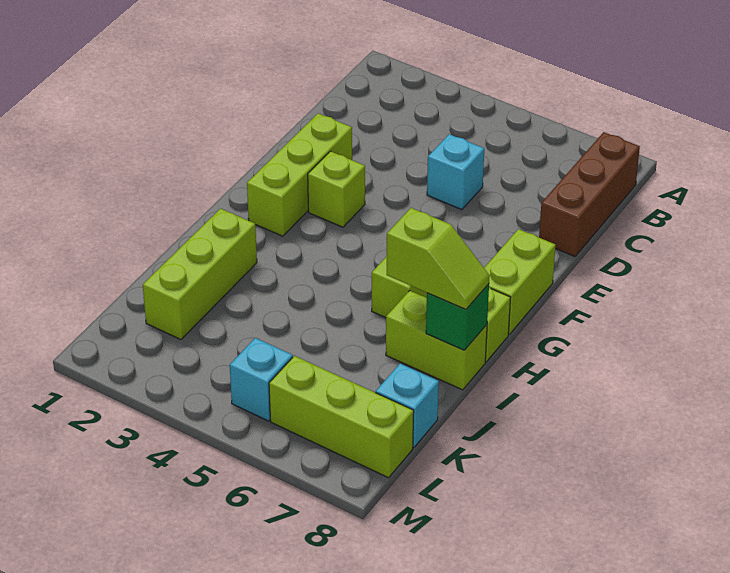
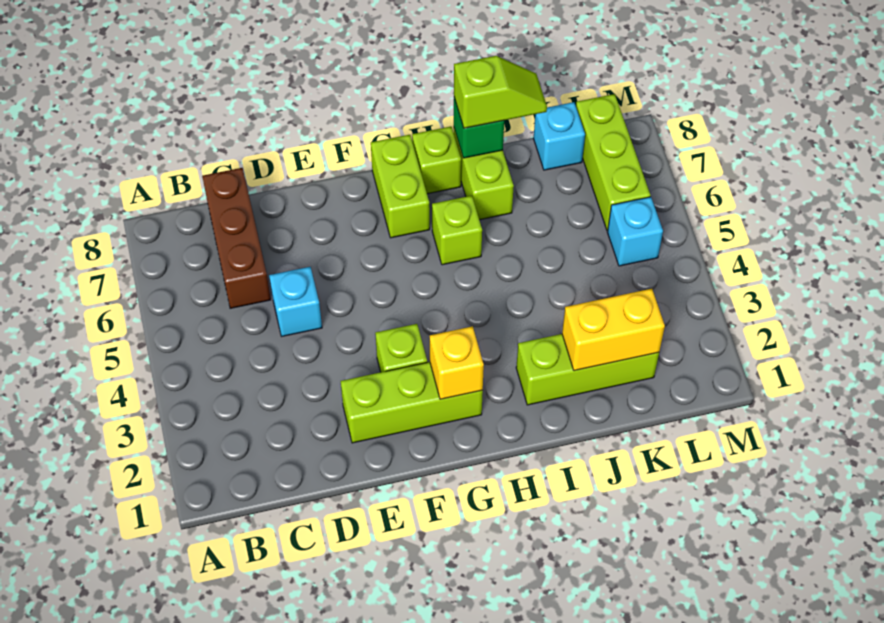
brown 1x3 brick [539,132,640,256] -> brown 1x3 brick turned to [202,168,271,308]
lime 1x2 brick [484,229,556,334] -> lime 1x2 brick turned to [371,135,430,238]
none -> yellow 1x1 brick [430,326,484,399]
lime 1x2 slope [387,208,490,309] -> lime 1x2 slope turned to [454,56,547,128]
none -> yellow 1x2 brick [562,289,665,371]

